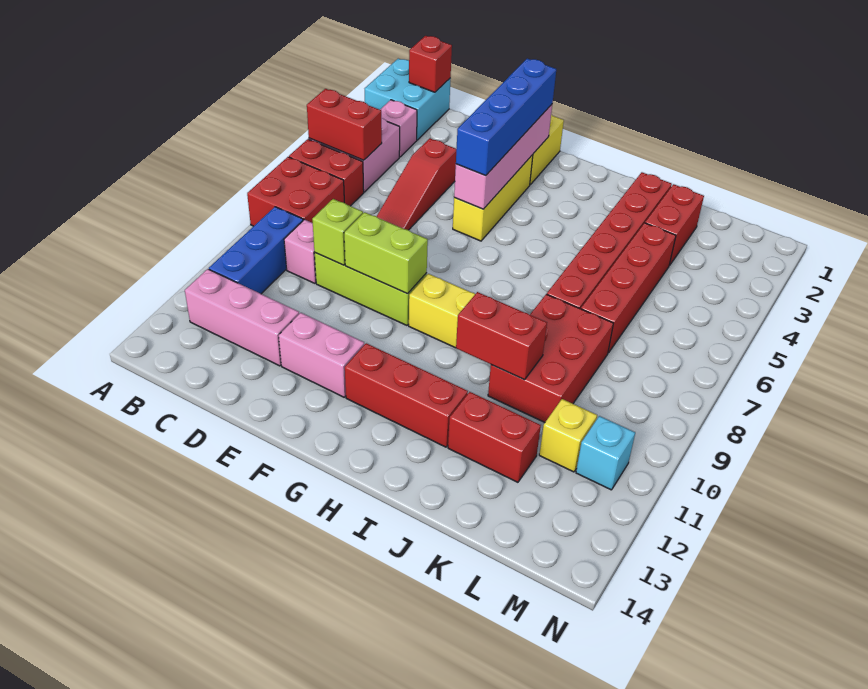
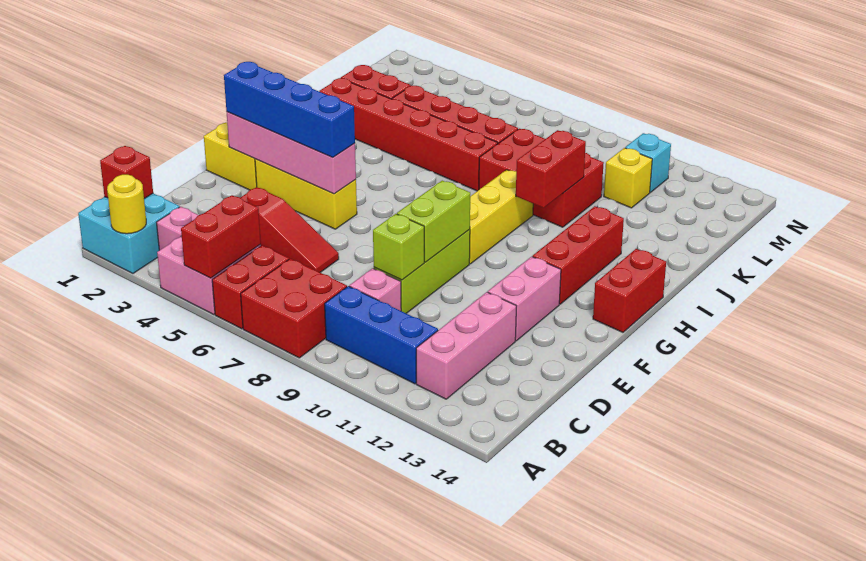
none -> yellow 1x1 round brick [107,175,146,234]
red 1x2 brick [448,392,541,482] -> red 1x2 brick moved to [593,249,666,332]

